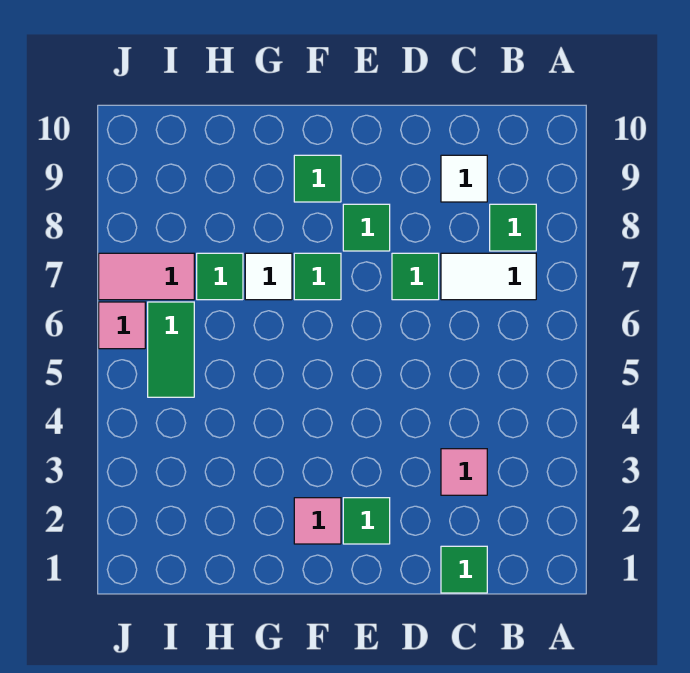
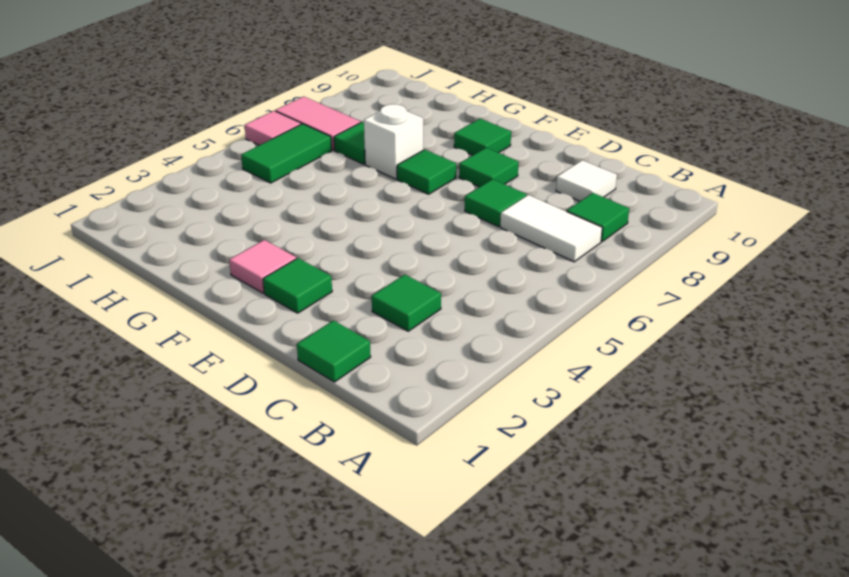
pink 1x1 tile [441,449,487,495] -> green 1x1 tile [372,274,441,331]
white 1x1 tile [245,253,292,300] -> white 1x1 brick [364,104,423,179]

